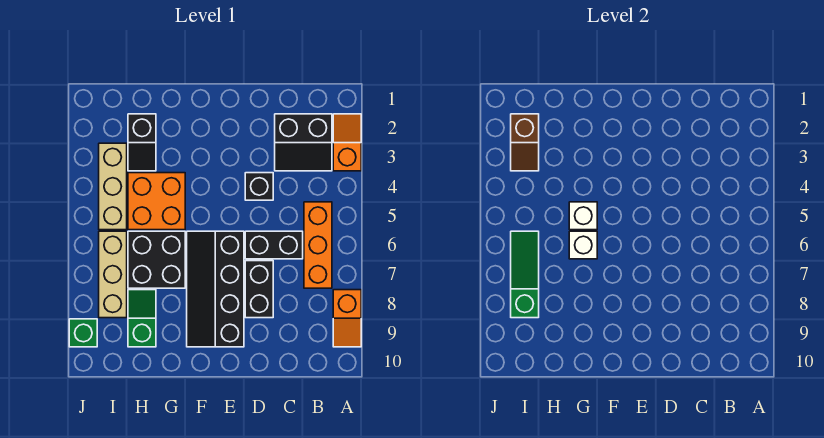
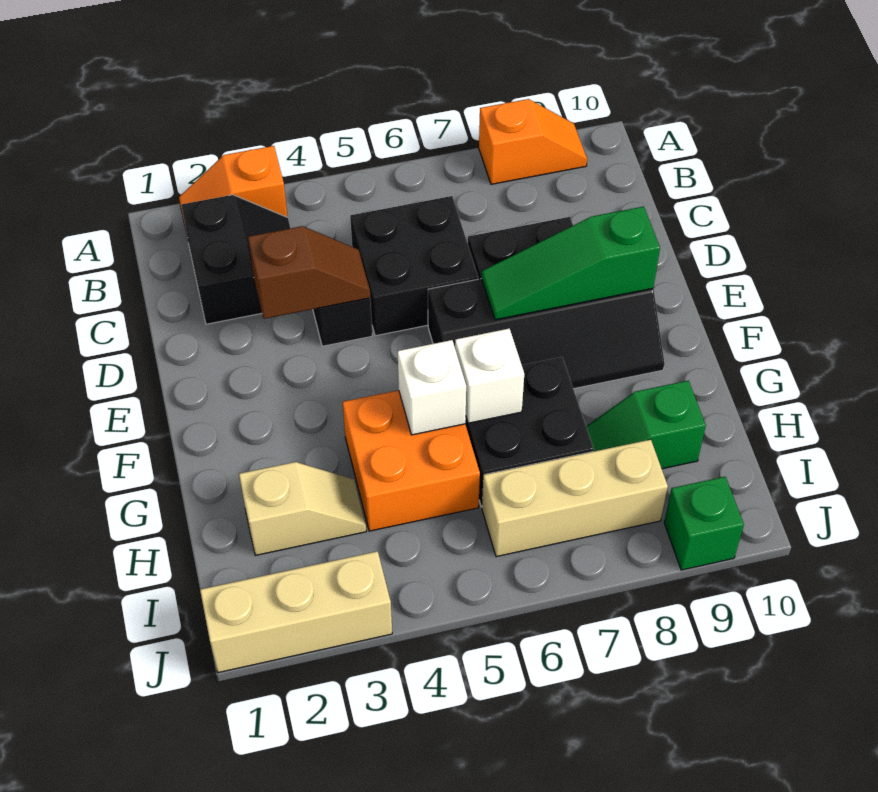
orange 1x3 brick [304,202,332,288] -> none
black 1x2 brick [245,231,303,259] -> black 2x2 brick [350,196,478,336]
black 1x2 slope [128,114,156,171] -> tan 1x2 slope [239,462,366,555]
brown 1x2 slope [511,114,539,171] -> brown 1x2 slope moved to [248,226,370,319]
tan 1x3 brick [99,143,127,230] -> tan 1x3 brick moved to [200,551,392,673]
green 1x3 slope [511,231,539,318] -> green 1x3 slope moved to [482,206,660,320]

